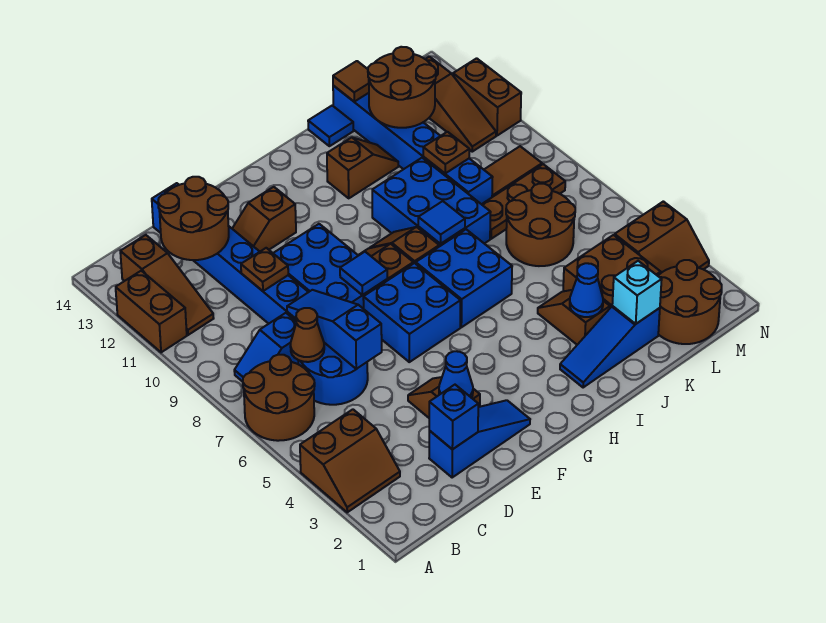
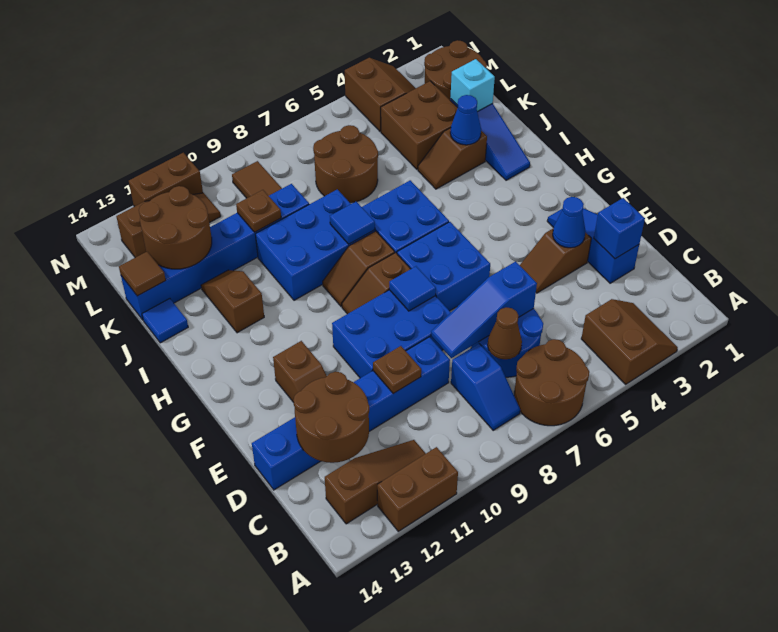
brown 1x3 plate [482,164,565,239] -> none

